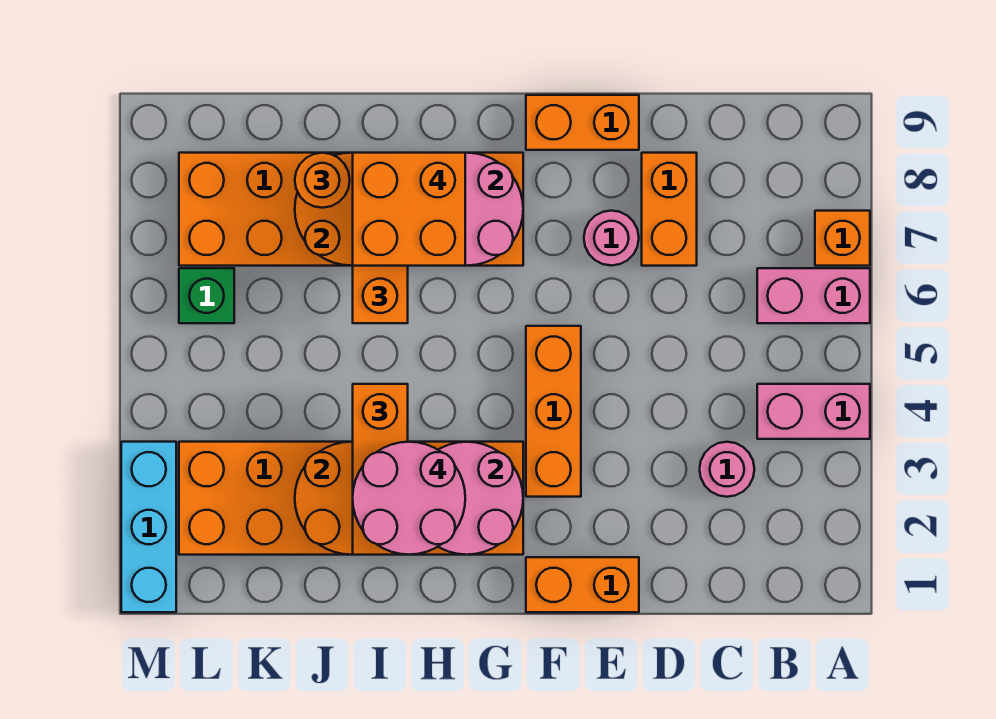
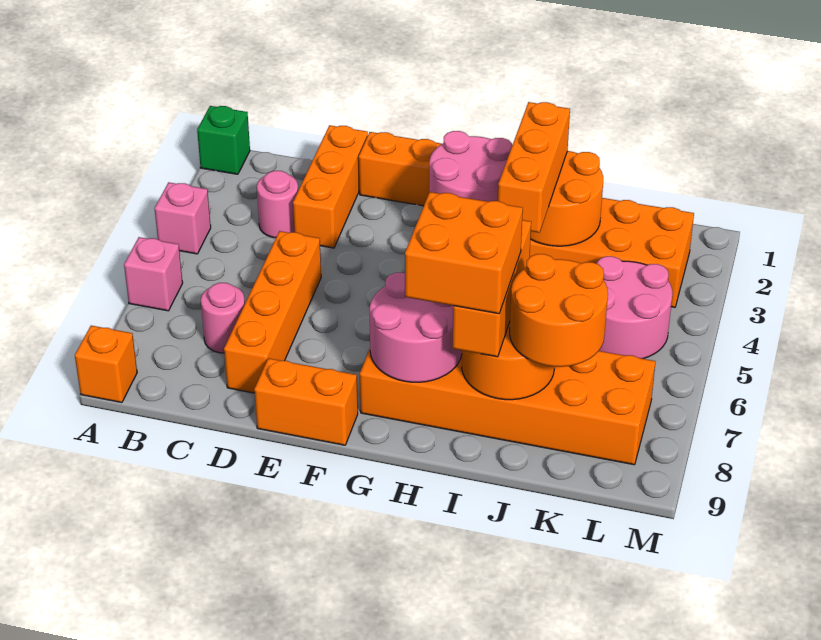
pink 1x2 brick [757,384,870,439] -> pink 1x1 brick [155,182,211,254]
pink 1x2 brick [757,268,870,323] -> pink 1x1 brick [124,237,183,311]
orange 1x1 brick [815,211,870,266] -> orange 1x1 brick moved to [75,326,137,403]
orange 1x2 brick [642,153,697,266] -> orange 1x4 brick [224,231,321,393]
pink 1x1 round brick [584,211,639,266] -> pink 1x1 round brick moved to [201,283,245,353]
orange 1x3 brick [526,326,581,497] -> orange 1x3 brick moved to [293,125,368,248]
pink 2x2 round brick [353,442,465,555] -> pink 2x2 round brick moved to [597,256,672,359]
orange 1x1 round brick [295,153,350,208] -> orange 2x2 round brick [510,254,608,367]
green 1x1 brick [179,268,234,323] -> green 1x1 brick moved to [197,106,250,174]
cyan 1x3 brick [121,442,176,612] -> none

